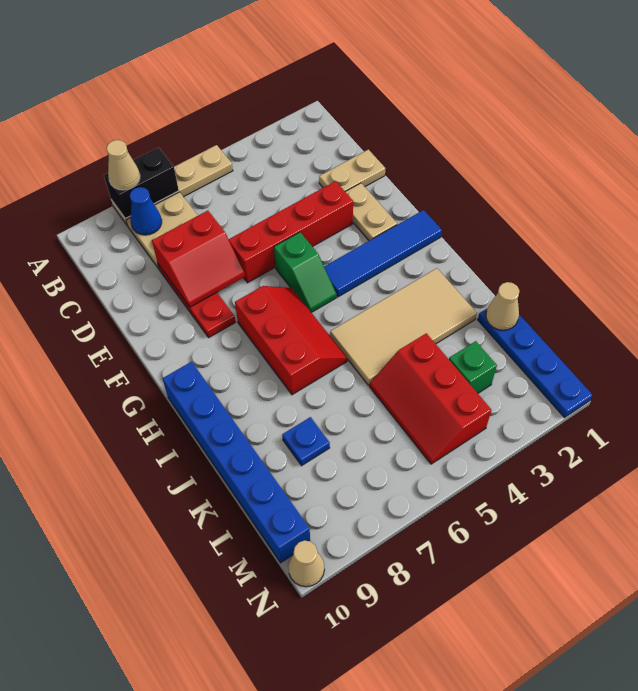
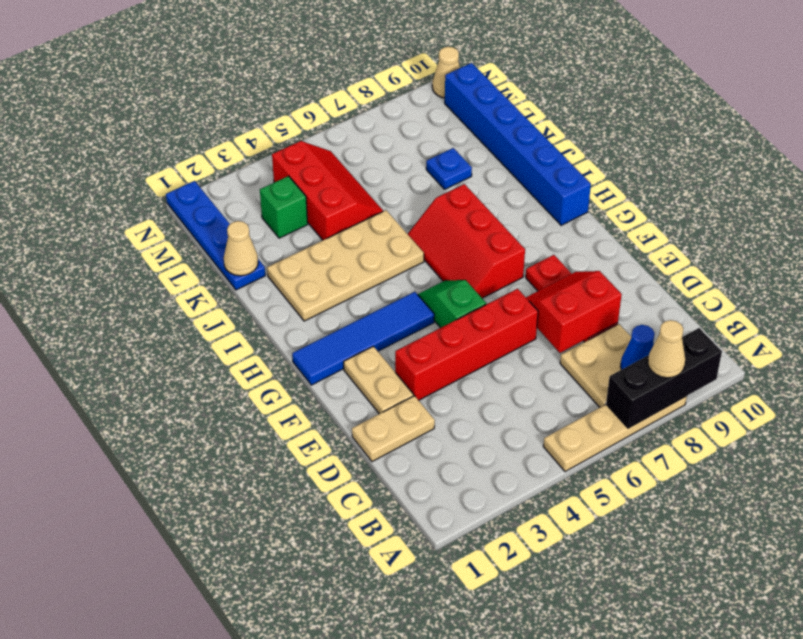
black 1x2 brick [104,147,179,218] -> black 1x3 brick [606,328,722,428]
tan 2x4 tile [330,268,477,385] -> tan 2x4 plate [267,210,424,321]

